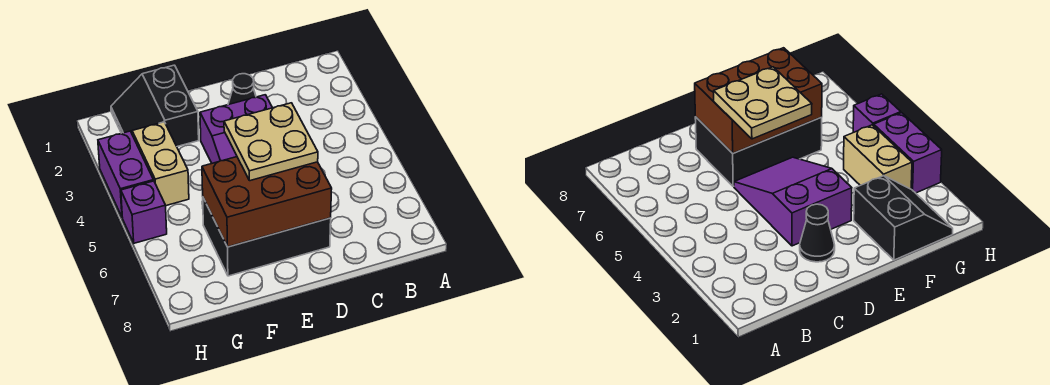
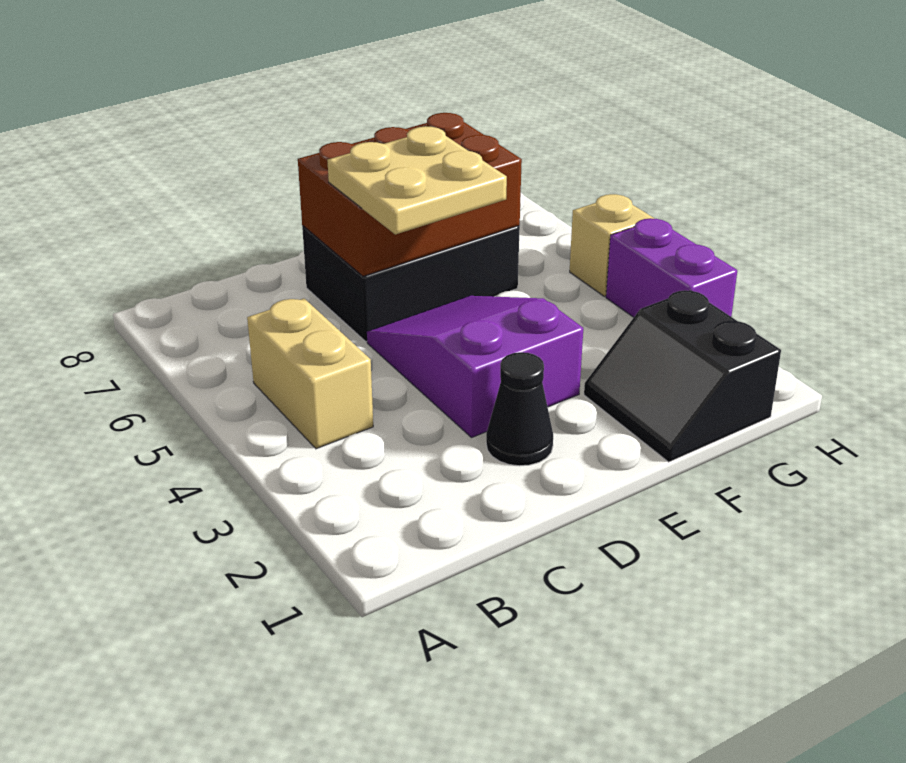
black 2x2 slope [111,65,199,146] -> black 2x2 slope turned to [584,290,781,462]
tan 1x2 brick [132,122,189,206] -> tan 1x2 brick moved to [247,299,373,449]
purple 1x1 brick [121,181,167,243] -> tan 1x1 brick [570,194,654,296]

